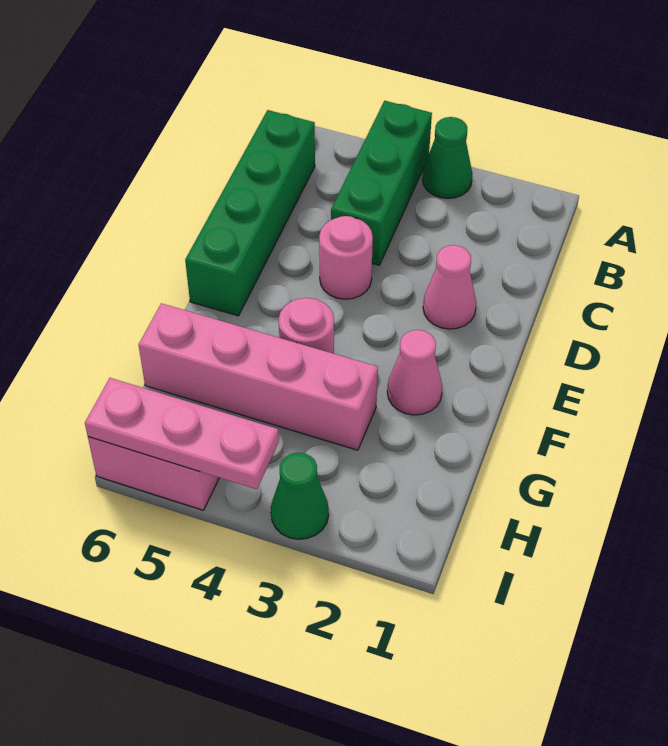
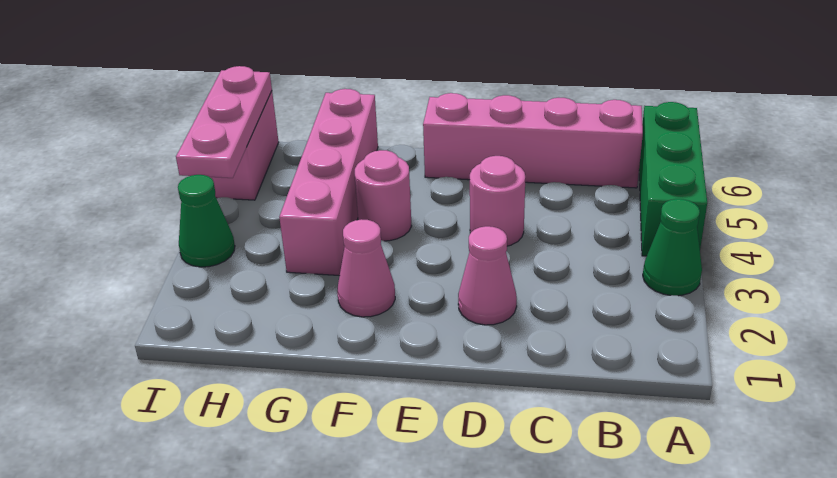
green 1x3 brick [331,101,432,265] -> green 1x3 brick turned to [639,102,707,256]
green 1x4 brick [185,110,315,316] -> pink 1x4 brick [423,93,643,188]

